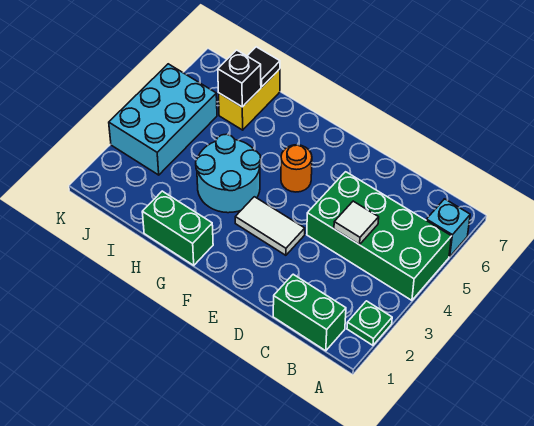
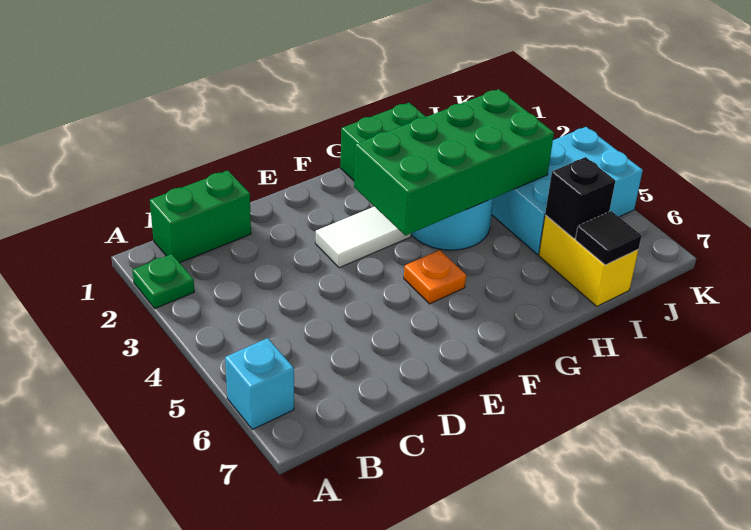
green 2x4 brick [307,172,452,300] -> green 2x4 brick moved to [354,89,554,236]
white 1x1 tile [334,201,379,245] -> none
orange 1x1 round brick [281,145,312,192] -> orange 1x1 plate [404,250,466,304]
cyan 2x3 brick [109,64,217,175] -> cyan 2x3 brick turned to [492,127,643,254]

